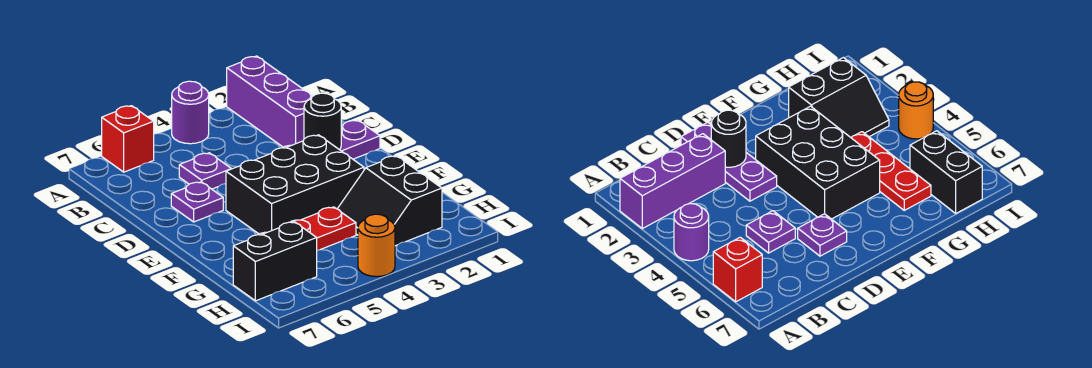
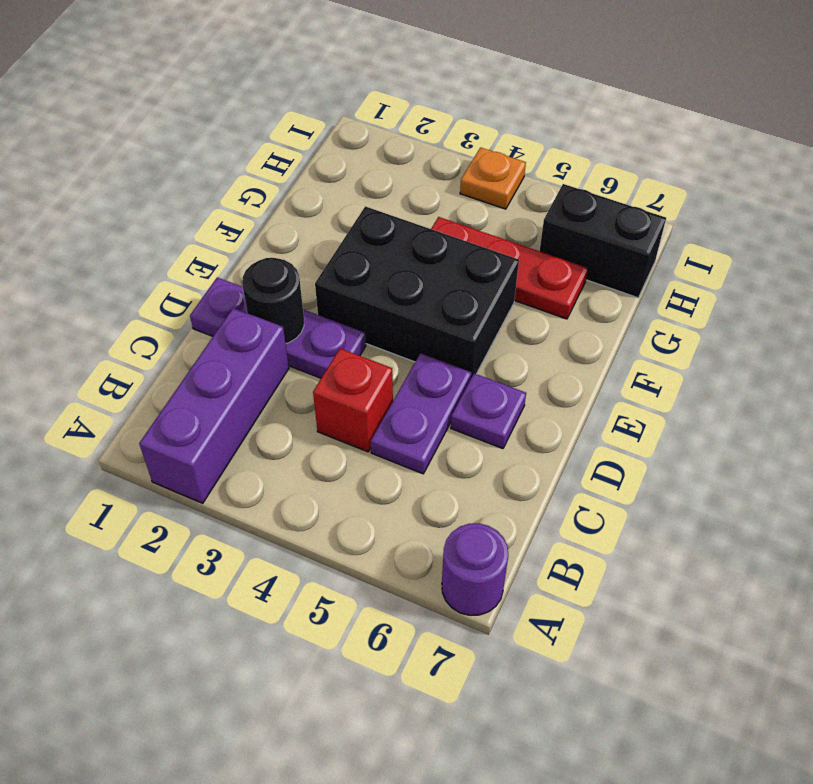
purple 1x1 round brick [172,81,209,144] -> purple 1x1 round brick moved to [442,523,508,615]
red 1x1 brick [102,106,154,172] -> red 1x1 brick moved to [313,348,393,452]
purple 1x1 plate [179,153,231,189] -> purple 1x2 plate [371,353,471,474]
black 2x2 slope [338,156,442,246] -> none
orange 1x1 round brick [358,214,395,277] -> orange 1x1 plate [460,147,526,209]

